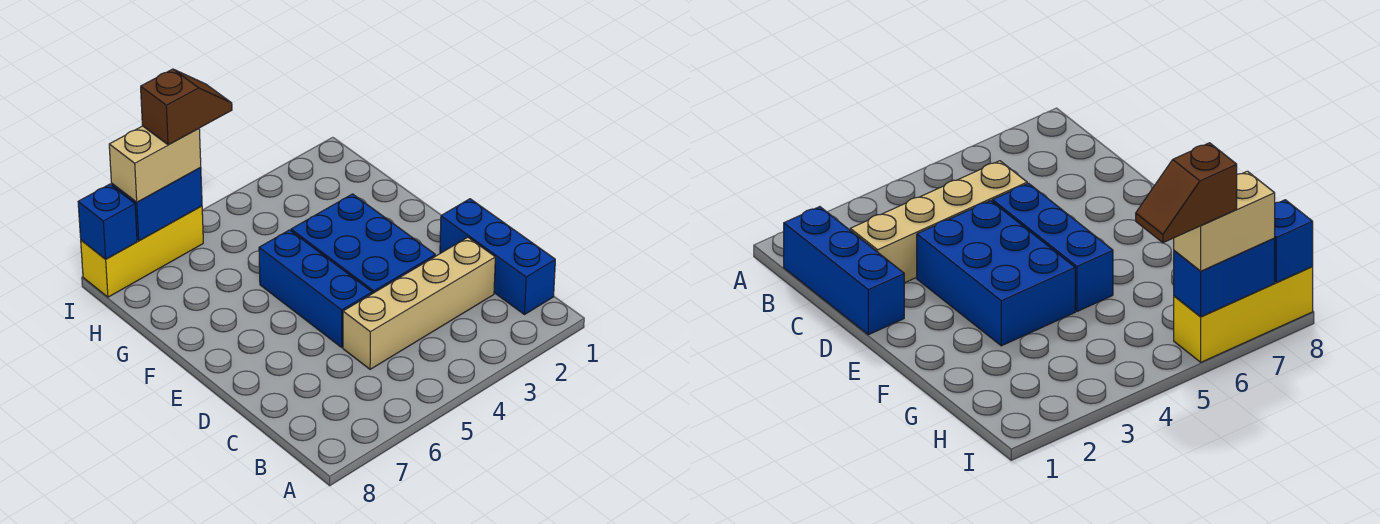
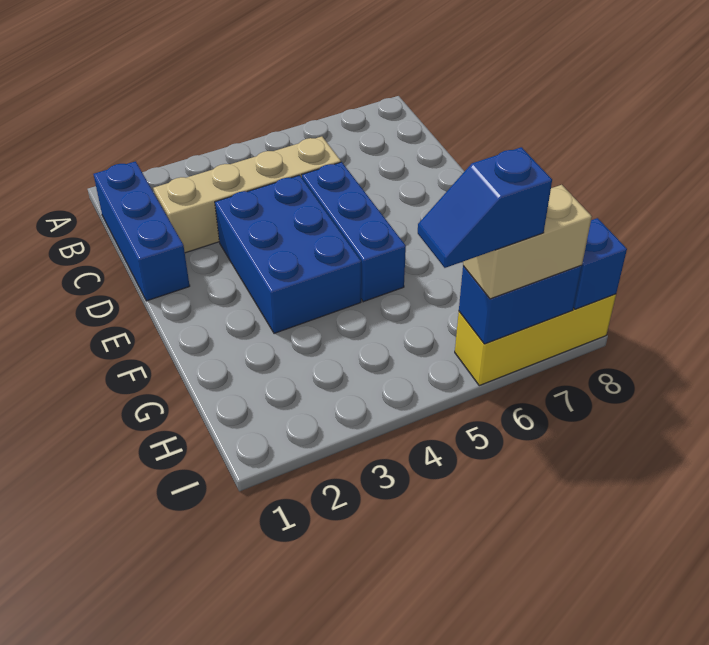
brown 1x2 slope [141,69,232,145] -> blue 1x2 slope [418,147,552,268]

